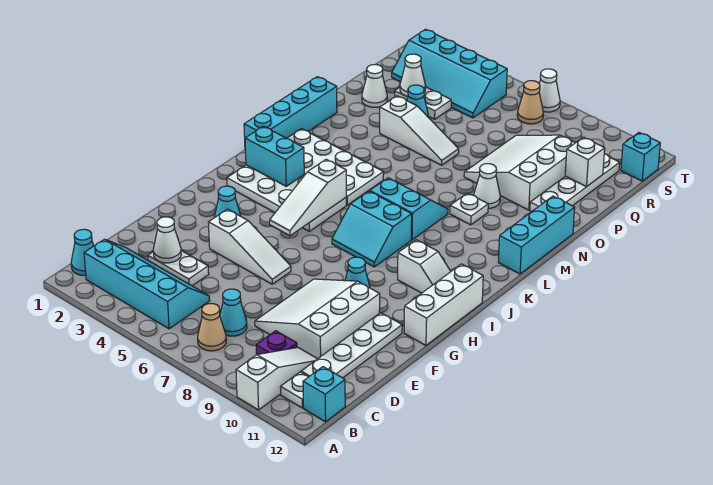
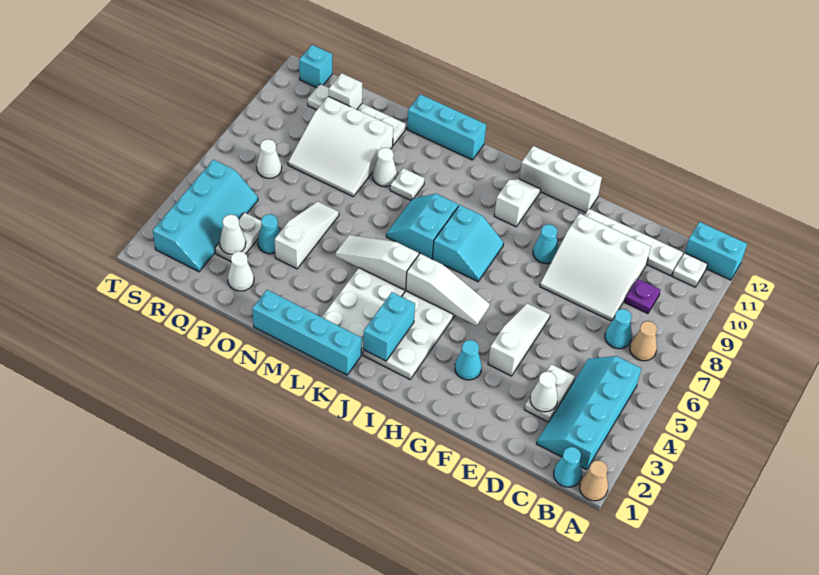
white 1x3 slope [236,348,317,410] -> white 1x3 slope moved to [336,235,419,290]
cyan 1x1 brick [303,367,345,422] -> cyan 1x2 brick [685,222,747,280]
tan 1x1 cone [517,81,543,124] -> tan 1x1 cone moved to [580,460,608,501]
white 1x1 cone [539,69,560,112] -> white 1x1 cone moved to [257,139,282,178]

